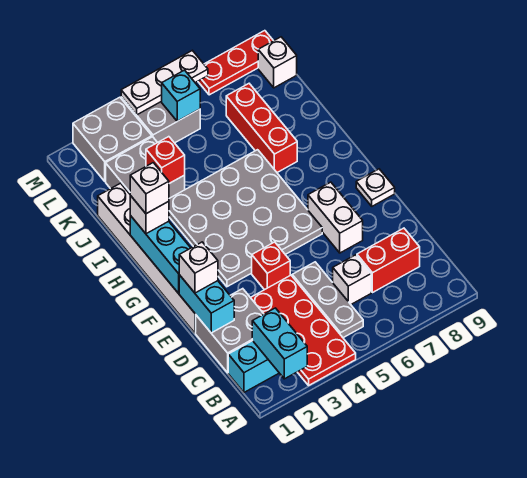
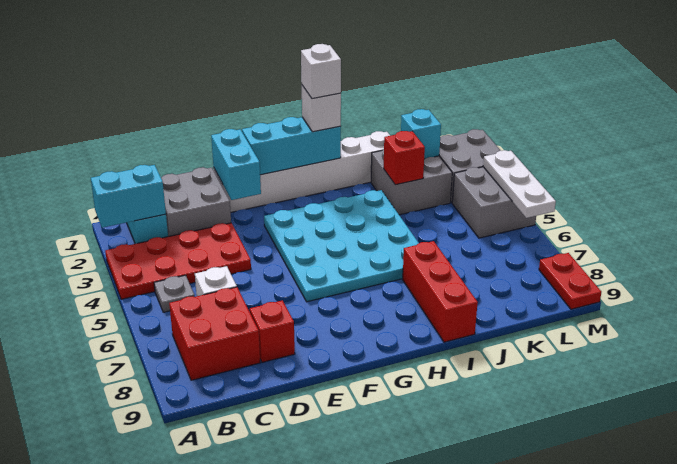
grey 1x3 plate [292,262,363,338] -> grey 1x1 plate [154,275,195,312]
red 1x2 brick [357,228,420,293] -> red 2x2 brick [169,287,260,380]
cyan 1x2 brick [179,275,234,333] -> cyan 1x2 brick turned to [211,129,261,200]
white 1x1 brick [179,242,218,293] -> none
red 1x1 brick [252,242,290,290] -> red 1x1 brick moved to [250,300,295,362]
white 1x2 brick [308,182,363,253] -> none
grey 4x4 plate [169,150,322,287] -> cyan 4x4 plate [264,190,419,302]
white 1x1 plate [356,169,395,206] -> none
red 1x3 brick [226,84,297,172] -> red 1x3 brick turned to [403,241,478,342]
cyan 1x1 brick [162,70,200,121] -> cyan 1x1 brick moved to [401,109,441,159]
white 1x1 brick [258,37,297,88] -> none
red 1x3 plate [198,31,273,95] -> red 1x2 plate [539,253,601,309]

